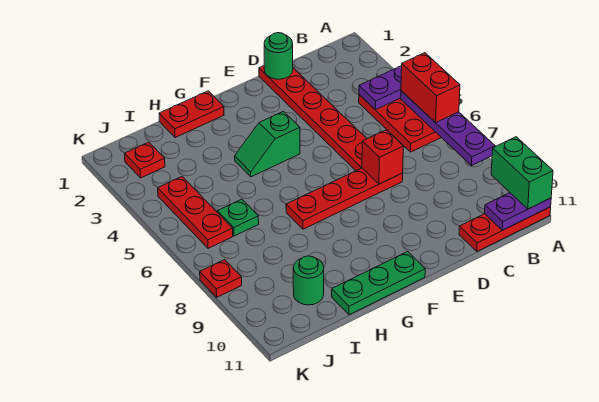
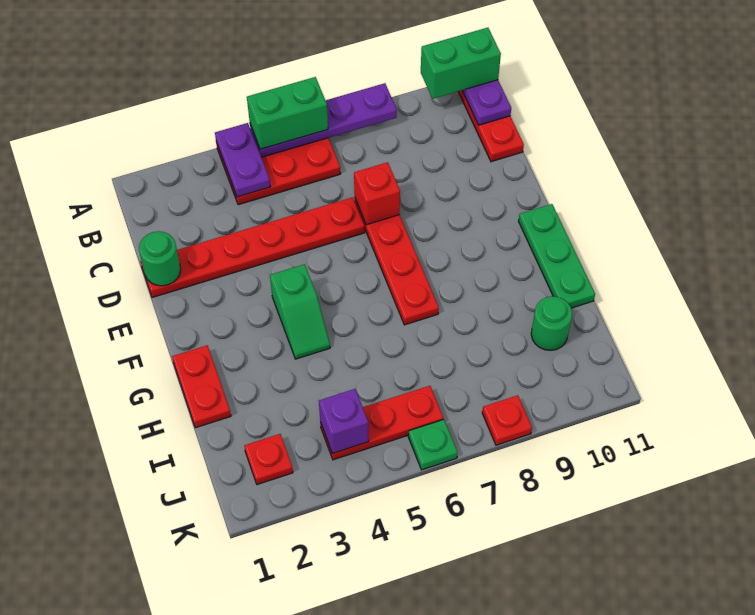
red 1x2 brick [401,53,460,123] -> green 1x2 brick [247,77,328,149]
green 1x1 plate [217,199,259,236] -> green 1x1 plate moved to [408,419,458,470]
none -> purple 1x1 brick [319,389,369,454]

